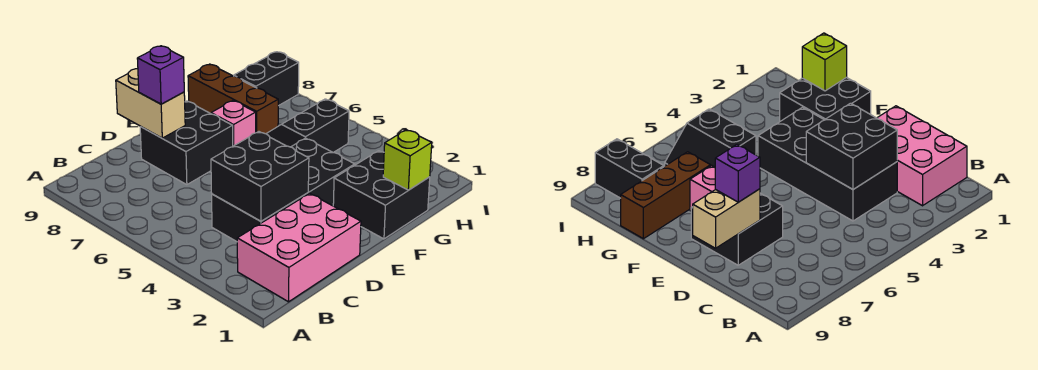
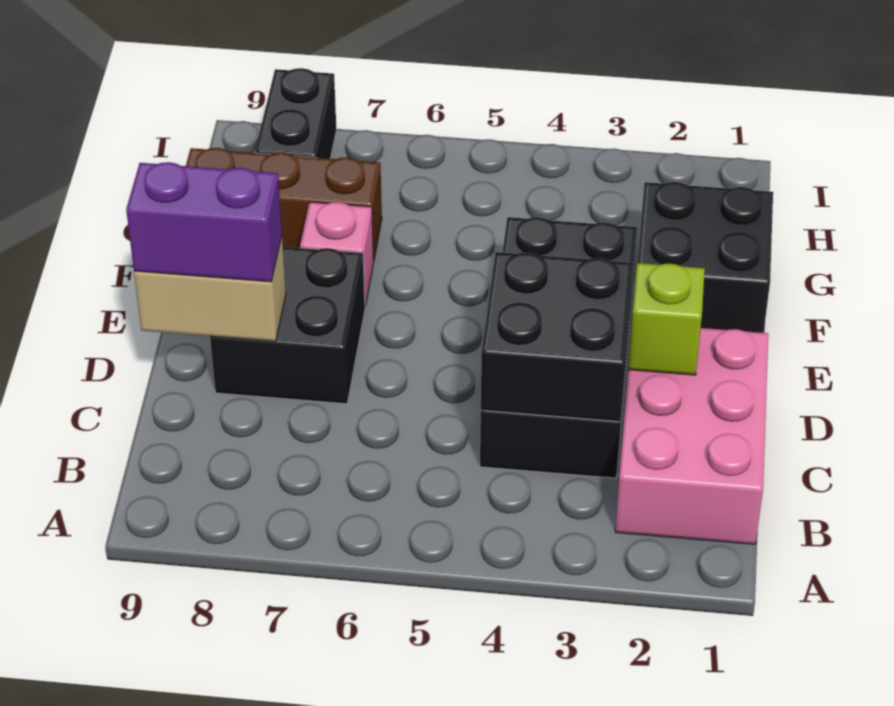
purple 1x1 brick [137,46,184,104] -> purple 1x2 brick [126,162,282,282]
lime 1x1 brick [383,130,432,190] -> lime 1x1 brick moved to [628,263,705,375]
black 2x2 slope [266,99,349,153] -> none

